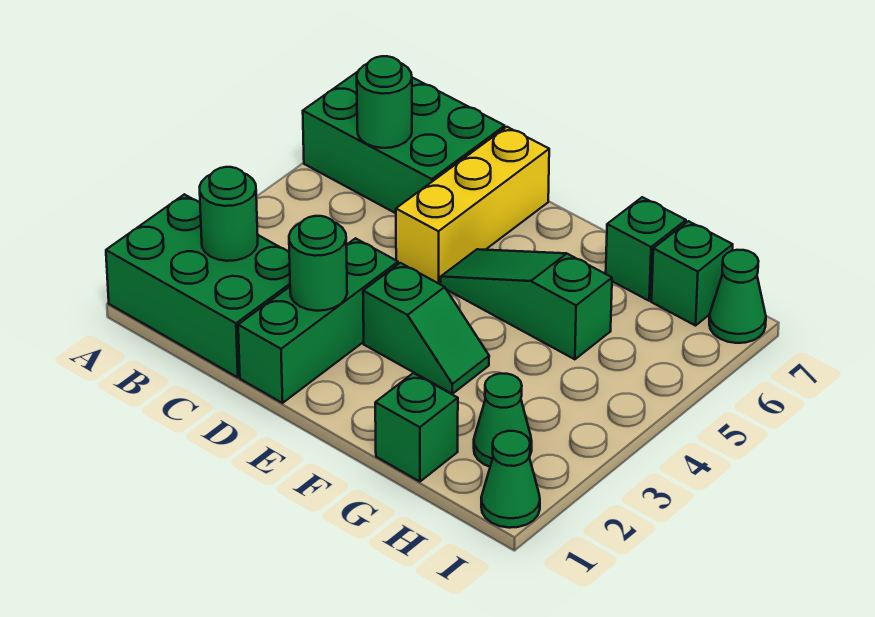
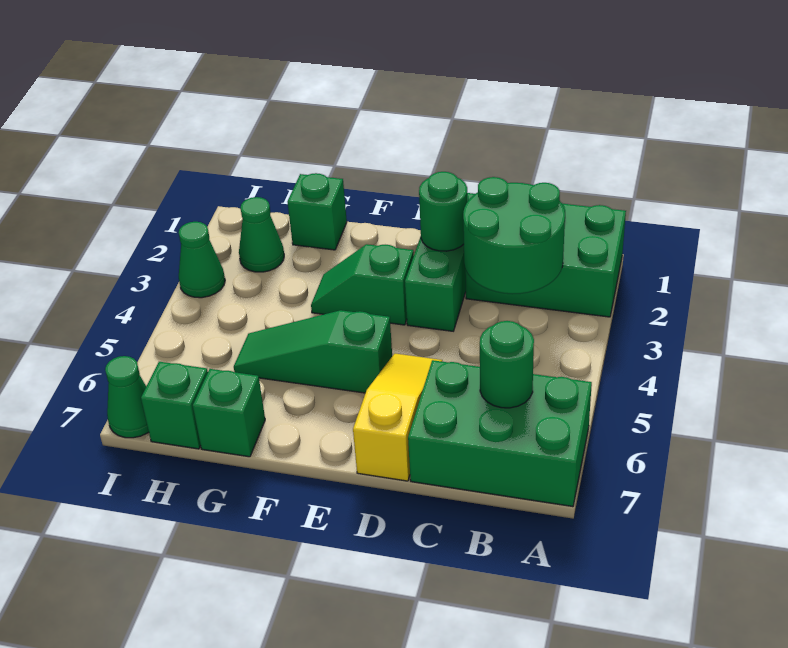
green 1x1 round brick [200,167,258,261] -> green 2x2 round brick [463,177,565,294]
yellow 1x3 brick [396,127,549,284] -> yellow 1x3 slope [353,354,442,481]
green 1x3 slope [441,249,612,359] -> green 1x3 slope turned to [234,310,392,393]
green 1x1 cone [481,431,540,528] -> green 1x1 cone moved to [179,222,225,298]

